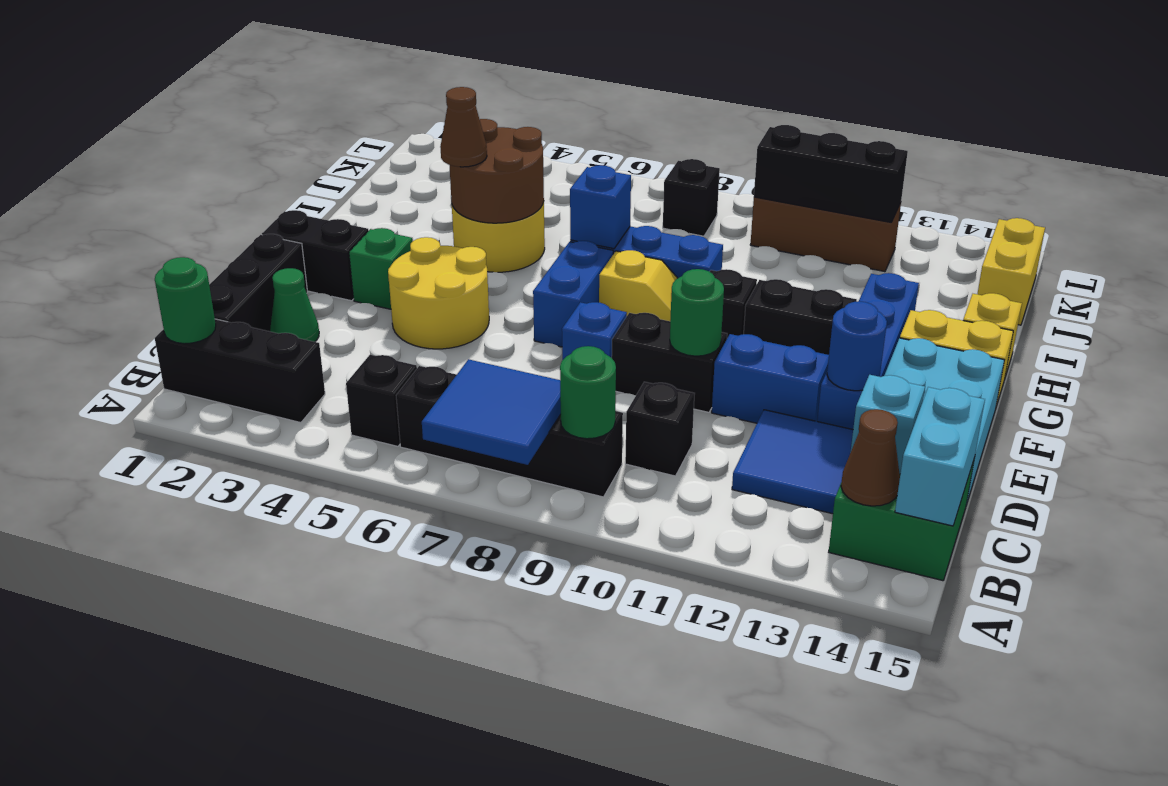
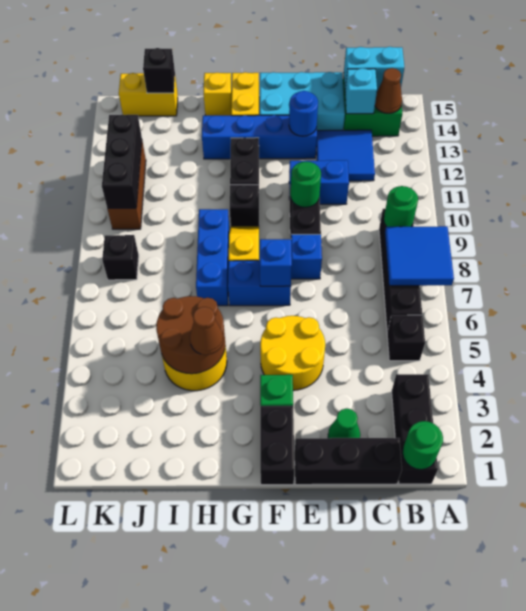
black 1x1 brick [625,382,695,476] -> black 1x1 brick moved to [143,48,175,93]
blue 1x2 brick [712,334,829,423] -> blue 1x2 brick turned to [289,160,349,204]
blue 1x1 brick [570,165,631,249] -> blue 1x1 brick moved to [260,239,292,286]

